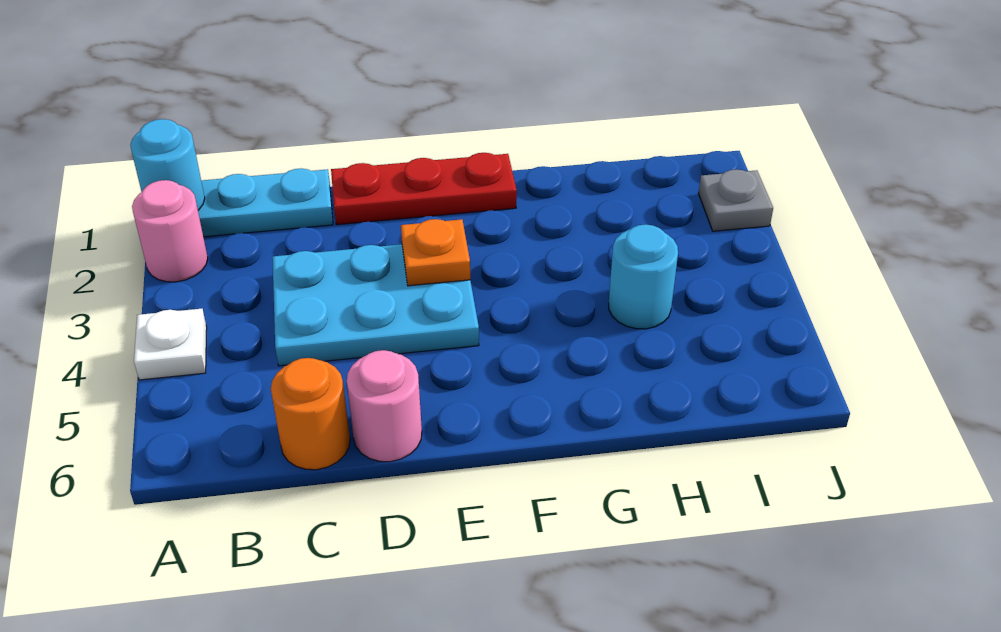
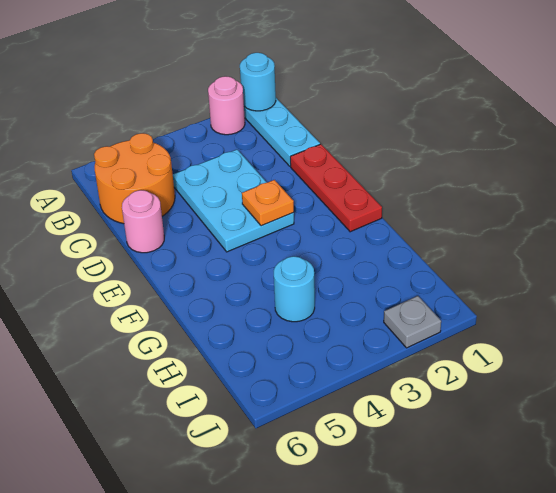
white 1x1 plate [134,309,207,380] -> none
orange 1x1 round brick [271,358,350,470] -> orange 2x2 round brick [94,133,175,224]

